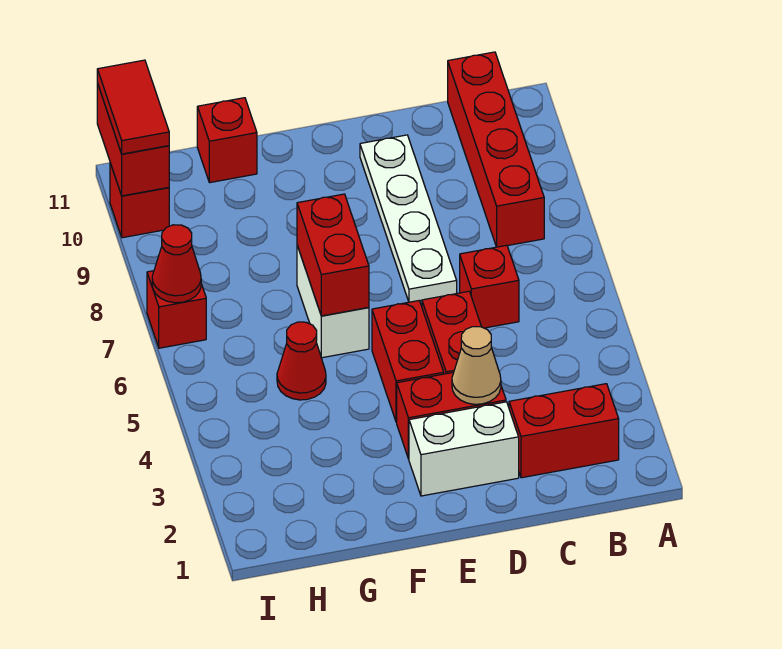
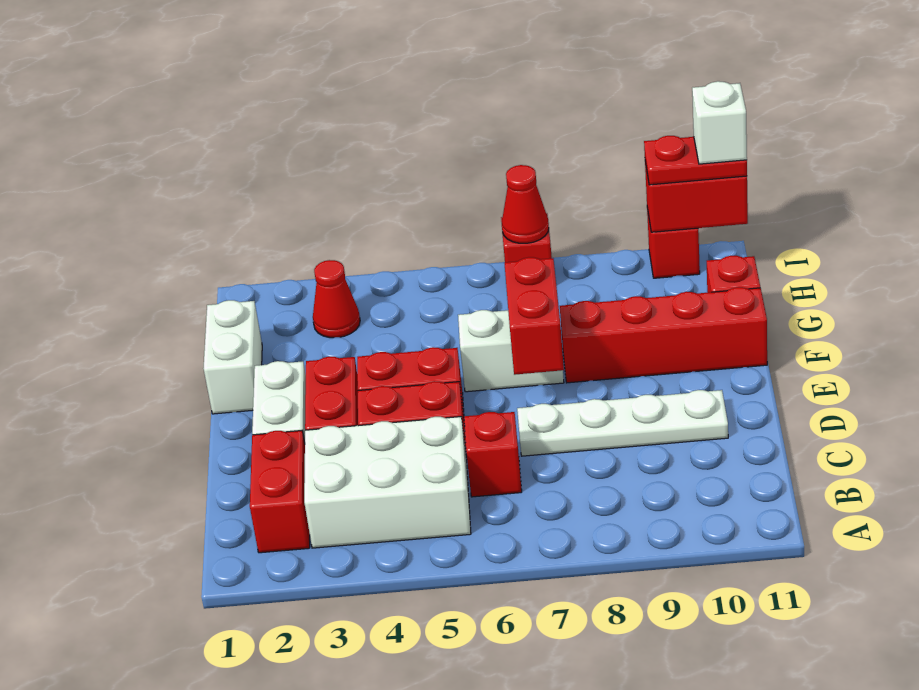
none -> white 2x3 brick [304,417,471,548]
red 1x4 brick [448,52,544,247] -> red 1x4 brick moved to [560,287,767,383]
tan 1x1 cone [452,327,501,404] -> none
none -> white 1x2 brick [203,300,262,414]
red 1x2 brick [297,194,369,316] -> red 1x2 brick turned to [504,257,564,375]
red 1x1 cone [277,322,326,400] -> red 1x1 cone moved to [313,260,360,338]
red 1x2 tile [97,60,169,154] -> red 1x2 plate [644,136,747,185]
none -> white 1x1 brick [692,81,747,164]

